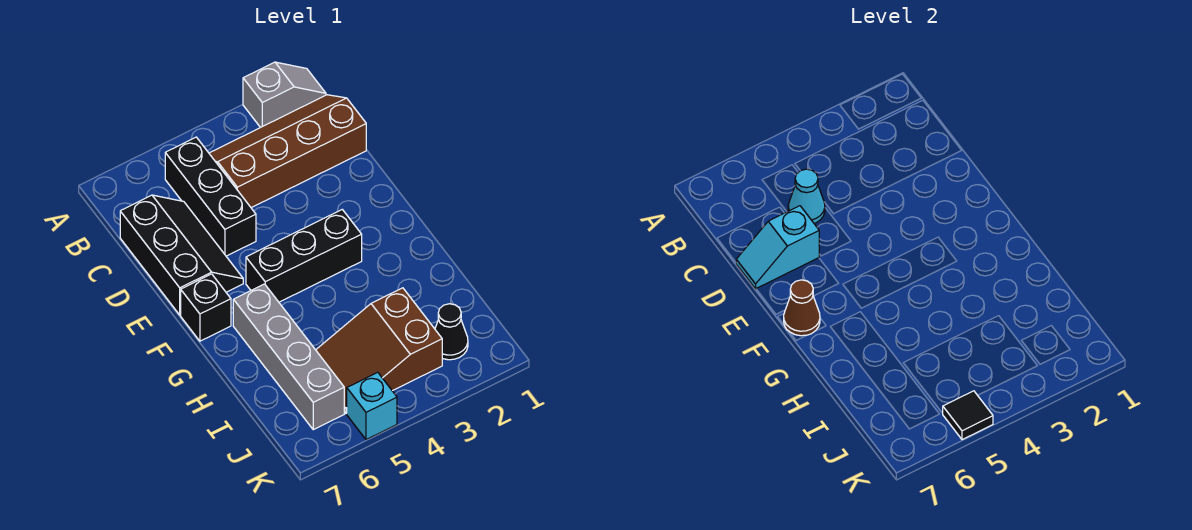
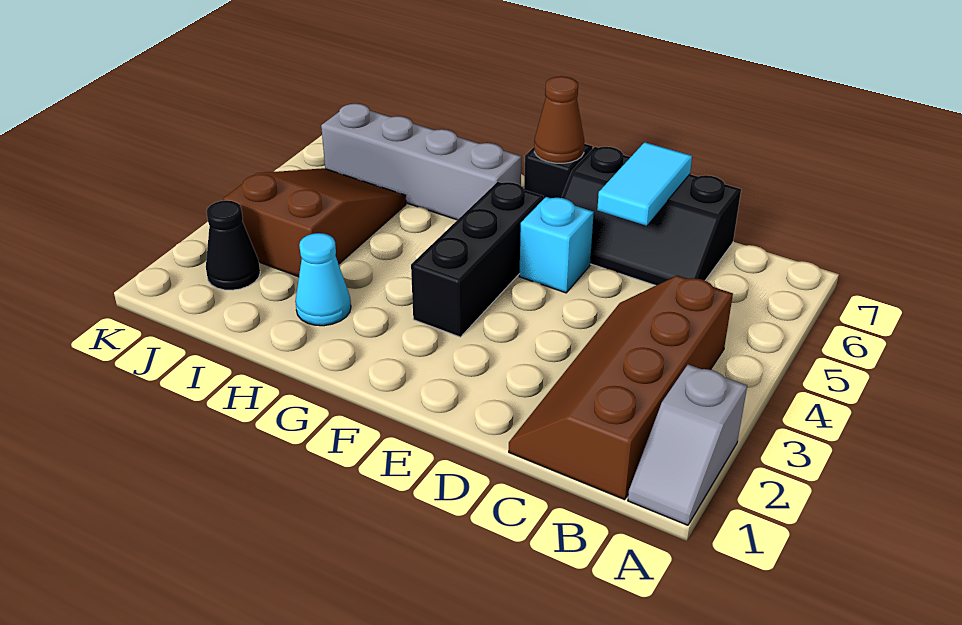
brown 2x4 slope [209,95,366,208] -> brown 2x4 slope turned to [509,275,733,500]
black 1x3 brick [165,137,256,256] -> none
cyan 1x1 cone [788,169,825,223] -> cyan 1x1 cone moved to [295,233,351,326]
cyan 1x2 slope [736,206,819,289] -> cyan 1x2 tile [597,142,692,226]
cyan 1x1 brick [347,372,397,440] -> cyan 1x1 brick moved to [519,197,594,293]
black 1x1 tile [943,391,993,440] -> none

